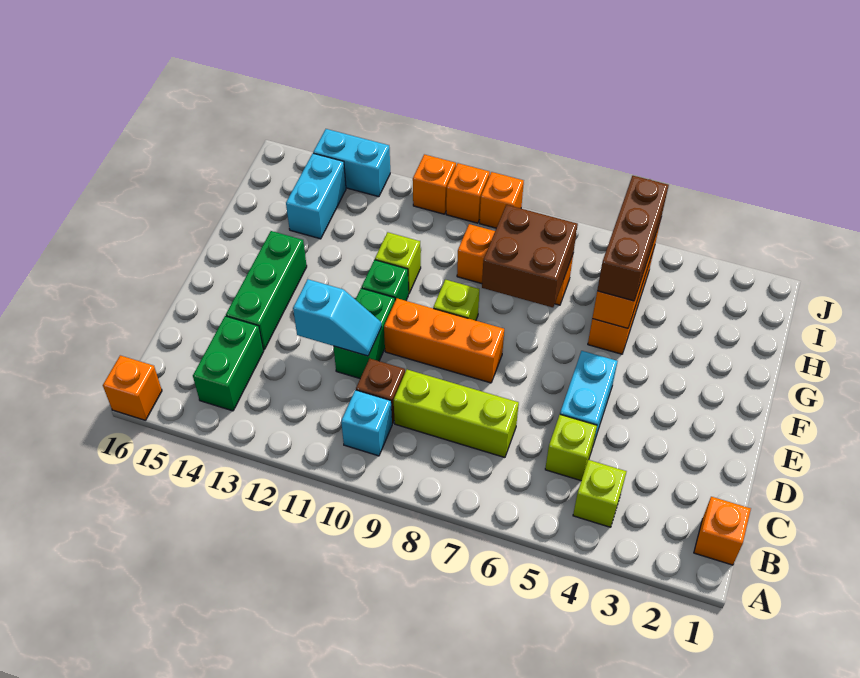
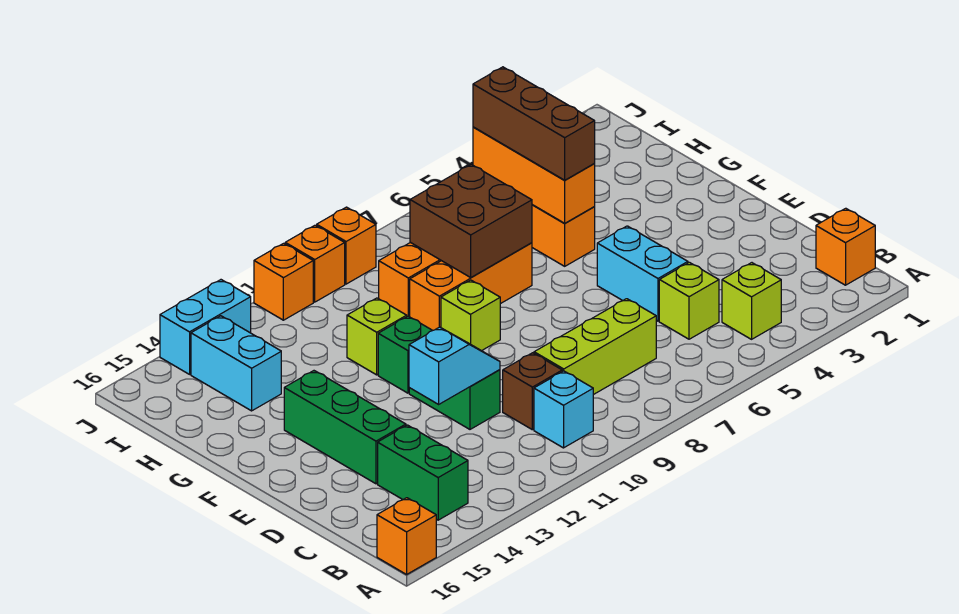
orange 1x3 brick [384,298,504,383] -> orange 1x3 brick moved to [410,243,532,331]

